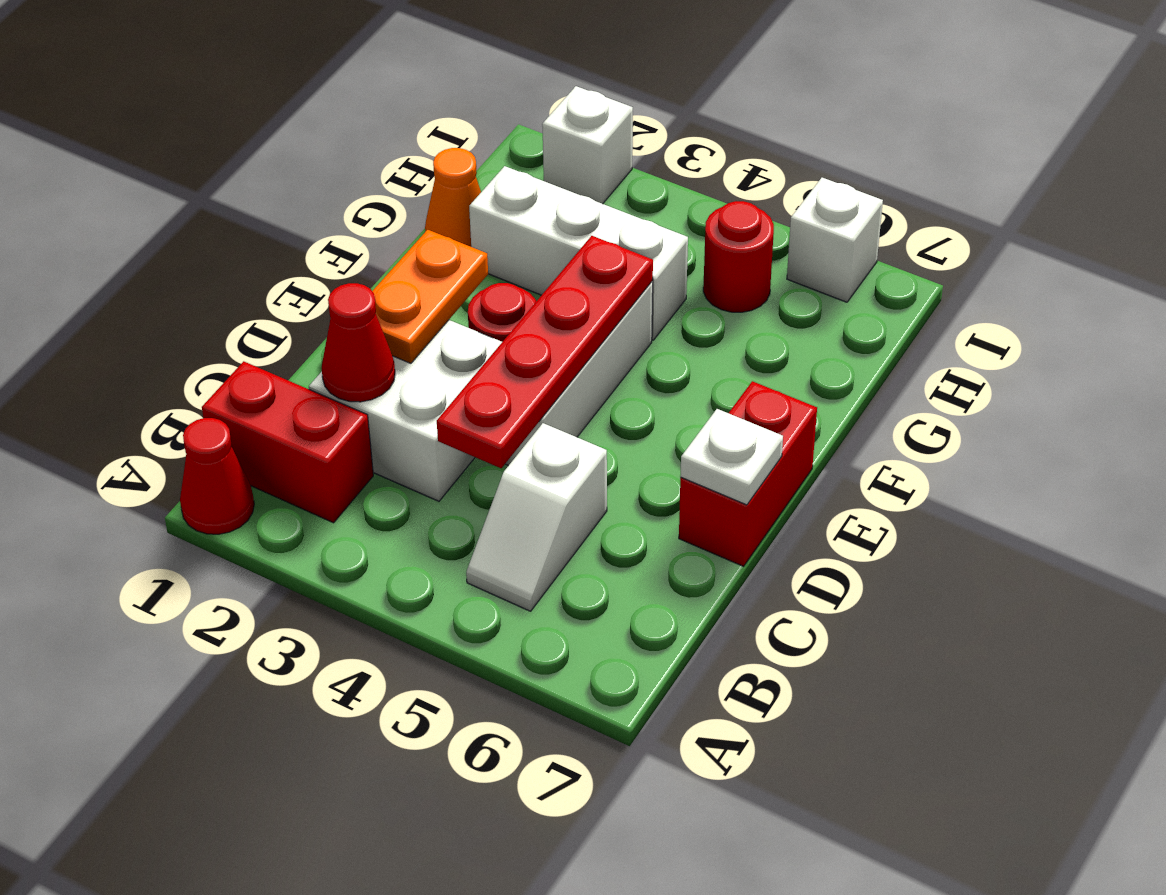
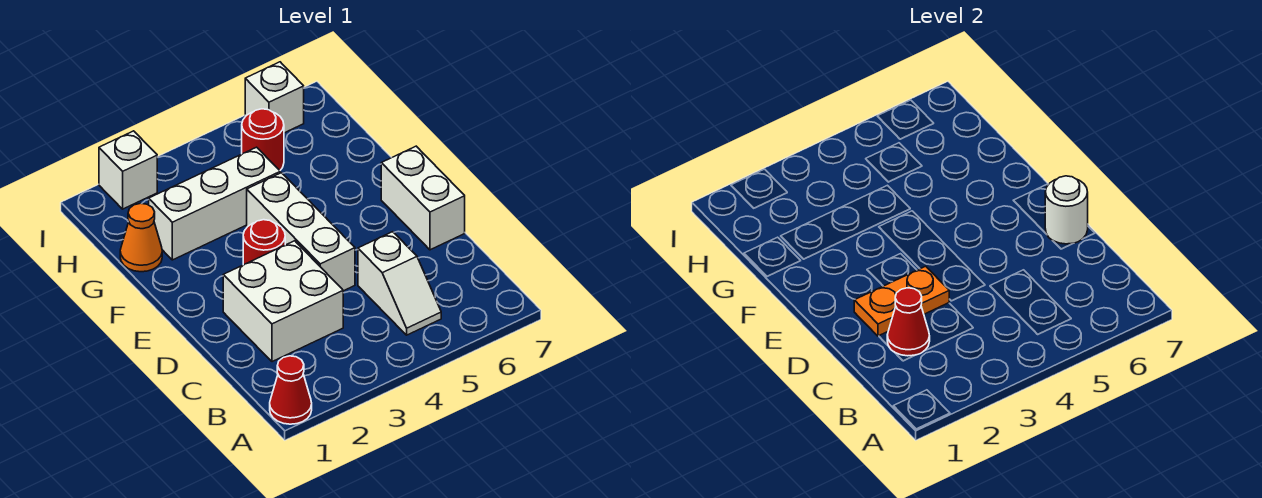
red 1x2 brick [202,361,373,523] -> none
red 1x4 plate [437,236,653,468] -> none
orange 1x2 plate [372,230,488,363] -> orange 1x2 plate turned to [854,266,949,336]
red 1x2 brick [679,381,817,566] -> white 1x2 brick [381,146,465,250]
white 1x1 plate [680,409,783,505] -> white 1x1 round brick [1045,176,1088,244]

